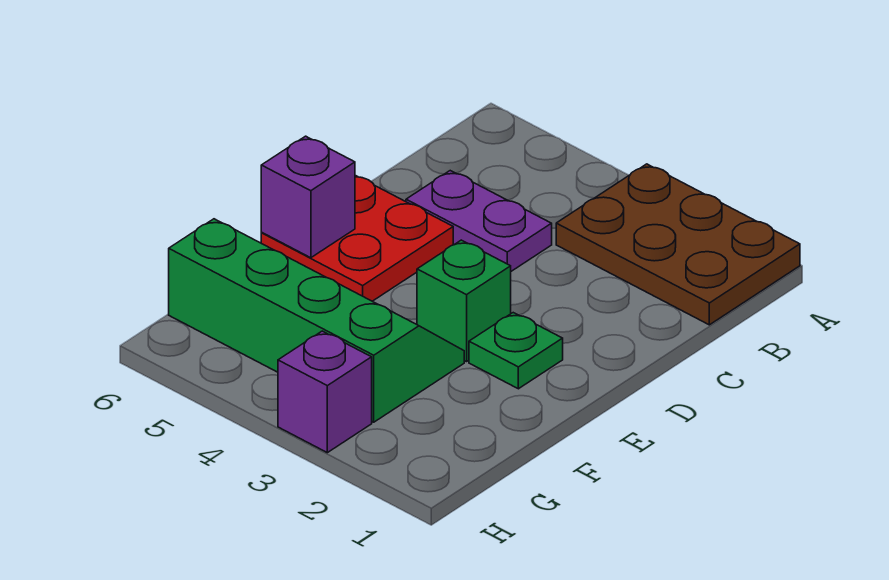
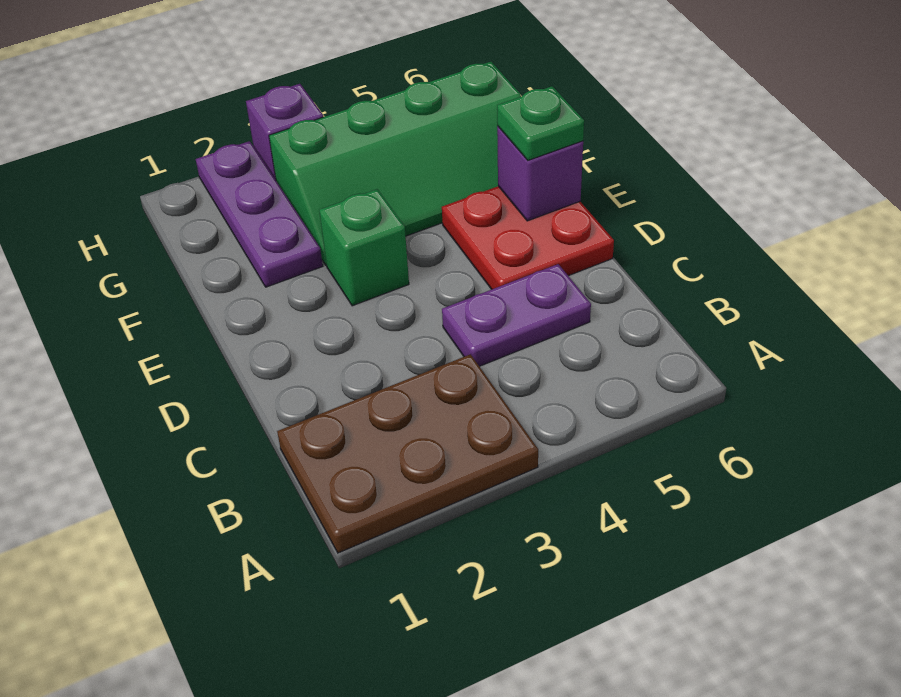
green 1x1 plate [469,313,563,389] -> green 1x1 plate moved to [497,86,584,160]
none -> purple 1x3 plate [196,141,323,287]

